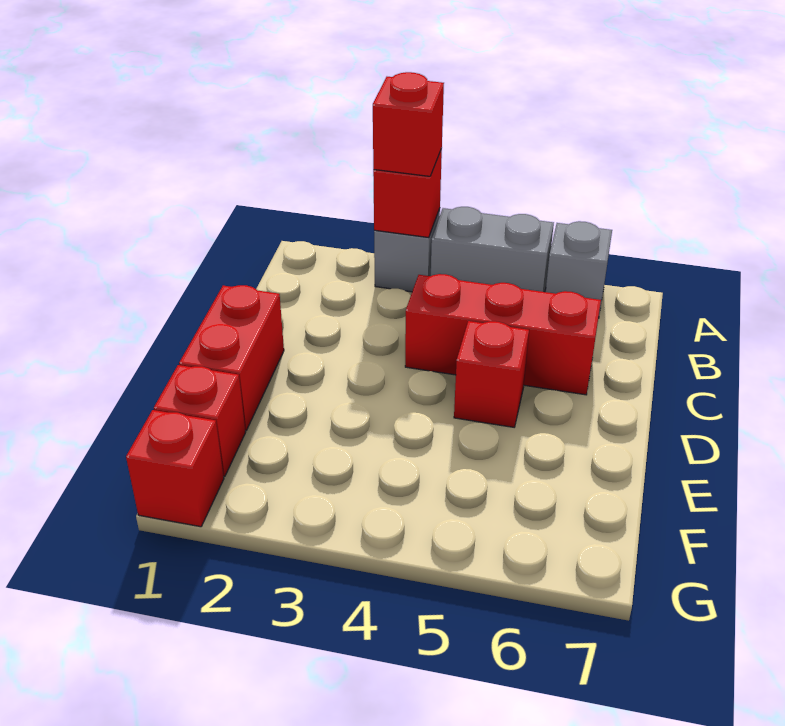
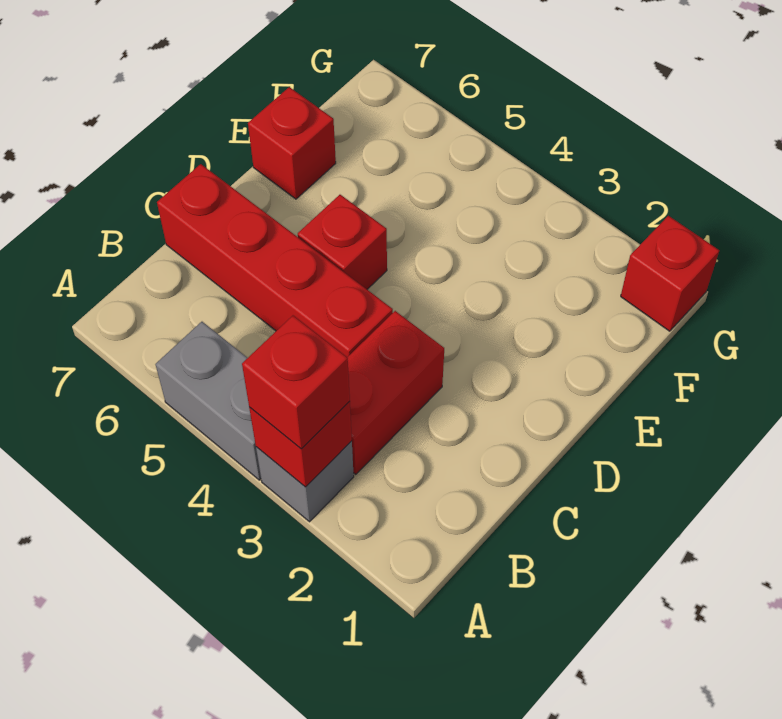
grey 1x1 brick [546,221,612,318] -> none
red 1x3 brick [405,274,601,395] -> red 1x4 brick [157,164,393,357]
red 1x2 brick [179,285,284,430] -> red 1x2 brick moved to [347,311,444,475]
red 1x1 brick [154,365,246,477] -> red 1x1 brick moved to [248,87,336,199]

